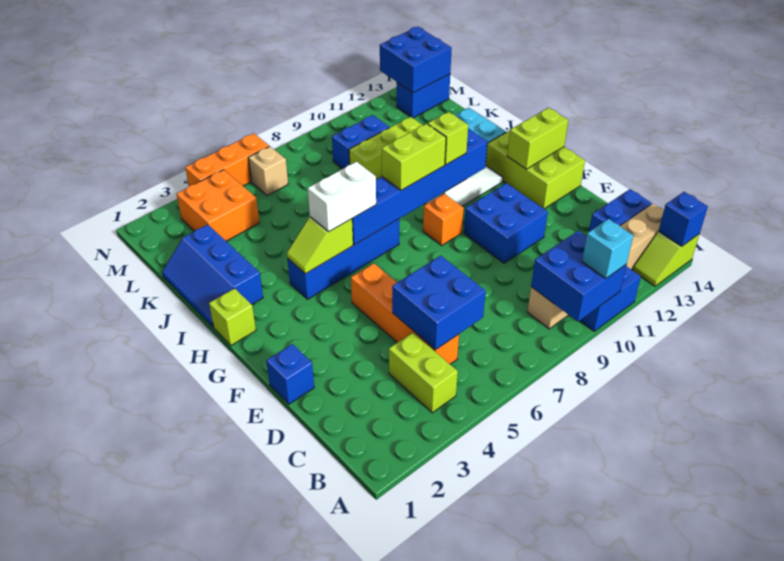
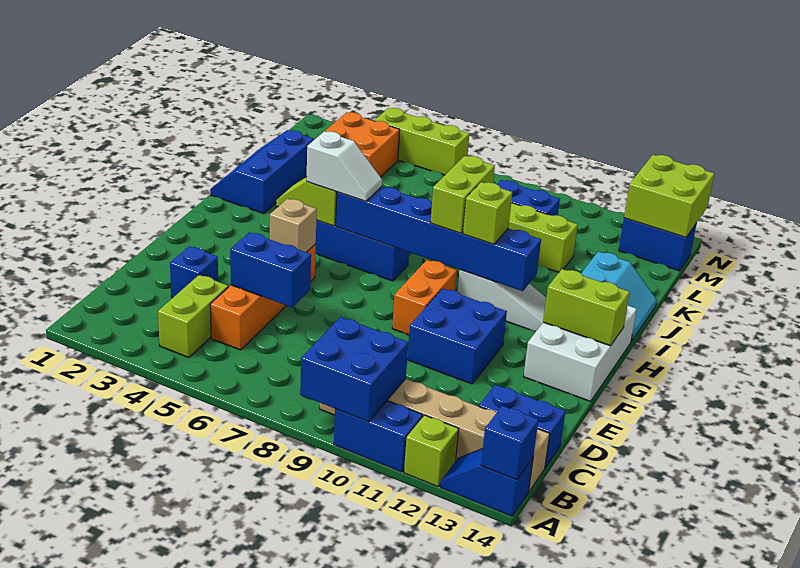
cyan 1x1 brick [582,219,633,278] -> none
lime 1x2 slope [633,231,700,286] -> blue 1x2 slope [440,449,533,516]
blue 2x2 brick [392,256,486,350] -> blue 1x2 brick [230,232,311,307]
blue 1x1 brick [266,344,314,404] -> blue 1x1 brick moved to [170,246,218,298]
lime 2x3 brick [486,131,585,209] -> white 2x3 brick [523,306,637,401]
orange 1x1 brick [423,194,464,245] -> orange 1x2 brick [392,260,457,335]
lime 1x1 brick [209,288,256,346] -> lime 1x1 brick moved to [404,415,459,487]
white 1x2 brick [308,162,376,232] -> white 1x2 slope [307,131,382,201]
lime 1x2 brick [382,124,446,190] -> lime 1x2 brick turned to [431,156,495,233]
tan 1x1 brick [248,146,288,196] -> tan 1x1 brick moved to [270,199,317,252]
blue 2x2 brick [380,27,452,93] -> lime 2x2 brick [624,155,714,237]
orange 1x3 brick [185,133,269,186] -> lime 1x3 brick [374,108,469,175]

